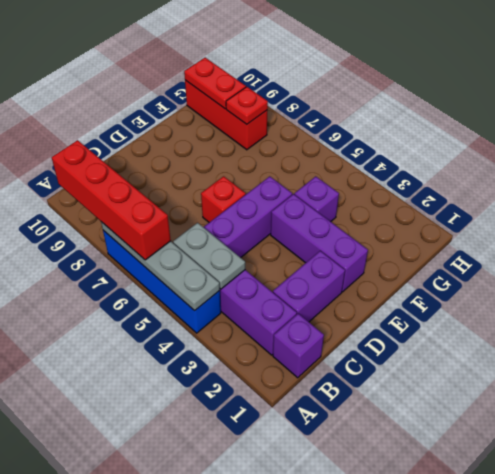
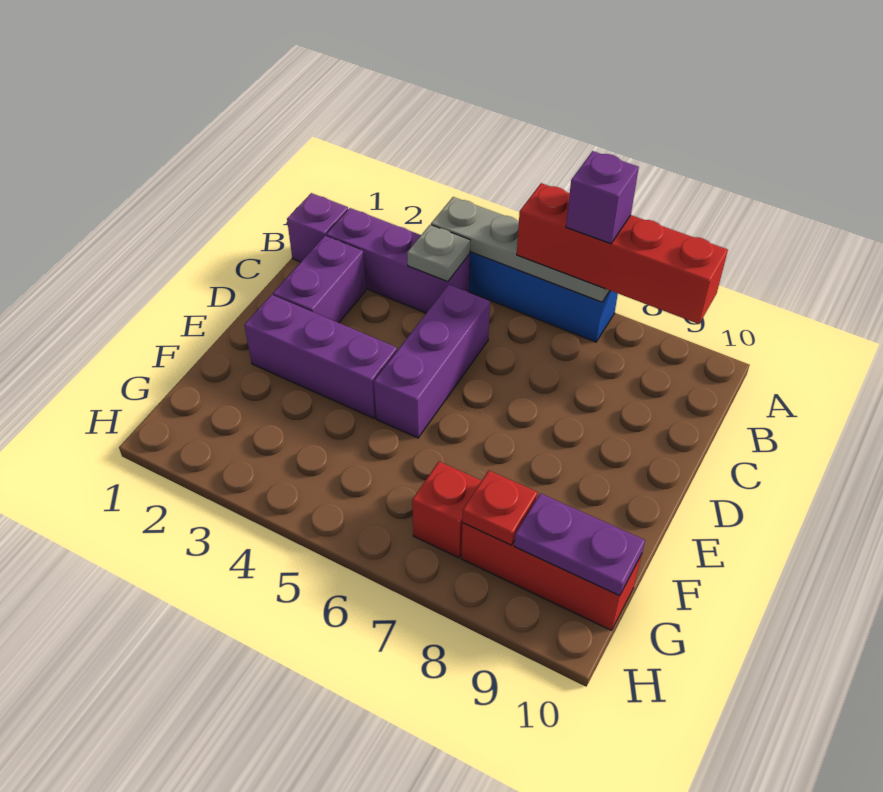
grey 1x2 plate [173,223,245,289] -> grey 1x1 plate [407,225,470,281]
red 1x1 brick [201,176,246,222] -> red 1x1 brick moved to [412,462,482,558]
purple 1x1 brick [294,176,339,222] -> purple 1x1 brick moved to [566,151,639,244]
red 1x2 plate [184,58,246,109] -> purple 1x2 plate [514,493,645,596]

